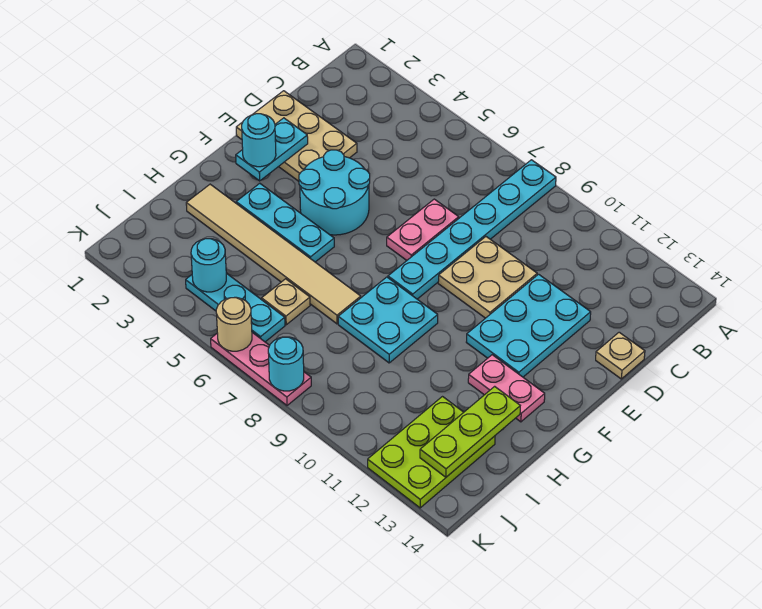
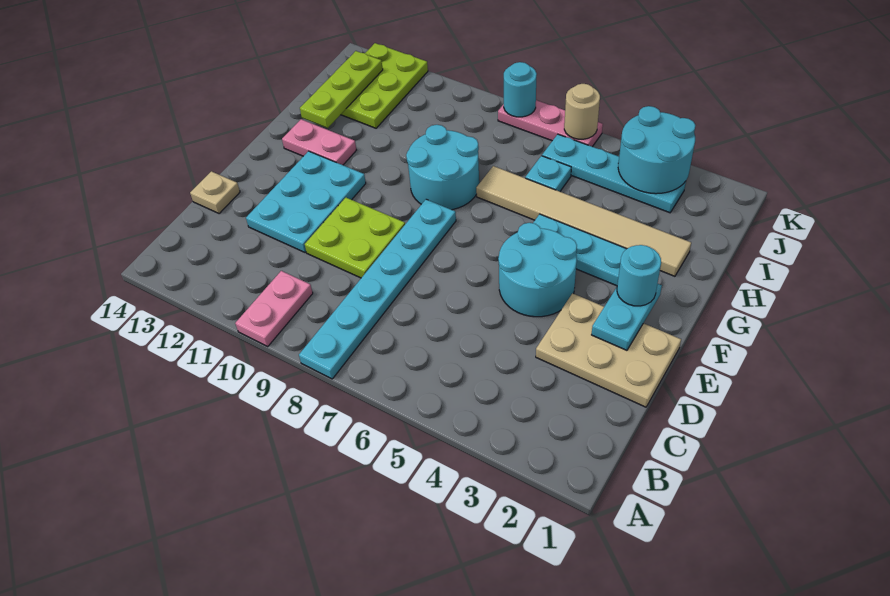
pink 1x2 plate [387,199,459,260] -> pink 1x2 plate moved to [235,271,313,346]
tan 2x2 plate [438,237,537,318] -> lime 2x2 plate [305,198,405,278]
cyan 2x2 plate [338,277,438,363] -> cyan 2x2 round brick [406,125,479,210]
tan 1x1 plate [262,279,310,325] -> cyan 1x1 plate [525,156,571,191]
cyan 1x3 plate [186,273,285,342] -> cyan 1x4 plate [542,134,686,213]
cyan 1x1 round brick [191,239,226,292] -> cyan 2x2 round brick [618,106,696,194]

